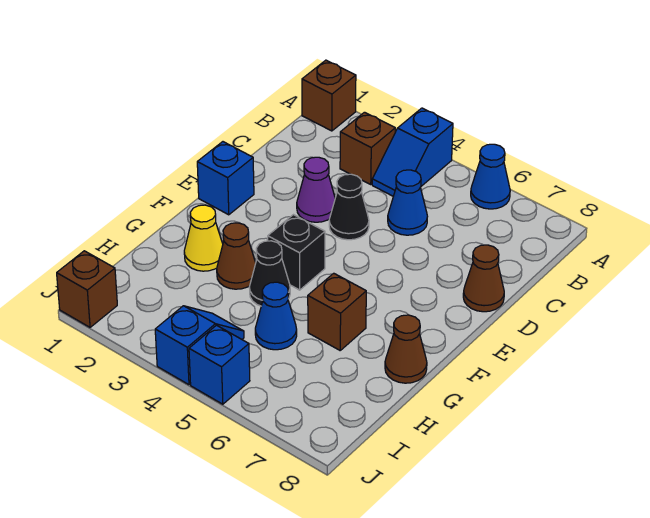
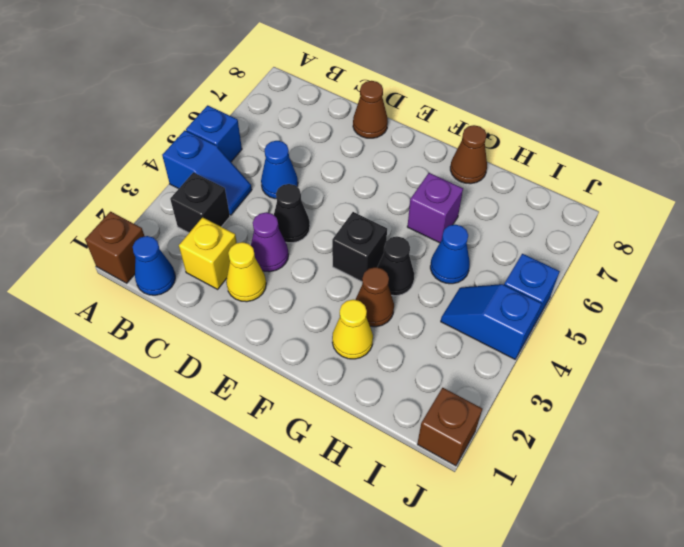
blue 1x1 cone [471,144,510,209] -> blue 1x1 cone moved to [133,236,175,295]
brown 1x1 brick [340,112,396,184] -> black 1x1 brick [170,172,230,233]
none -> yellow 1x1 brick [179,217,237,289]
none -> yellow 1x1 cone [226,242,266,302]
blue 1x1 brick [197,142,254,215] -> blue 1x1 brick moved to [186,105,242,162]
brown 1x1 brick [308,273,366,350] -> purple 1x1 brick [407,173,463,243]

